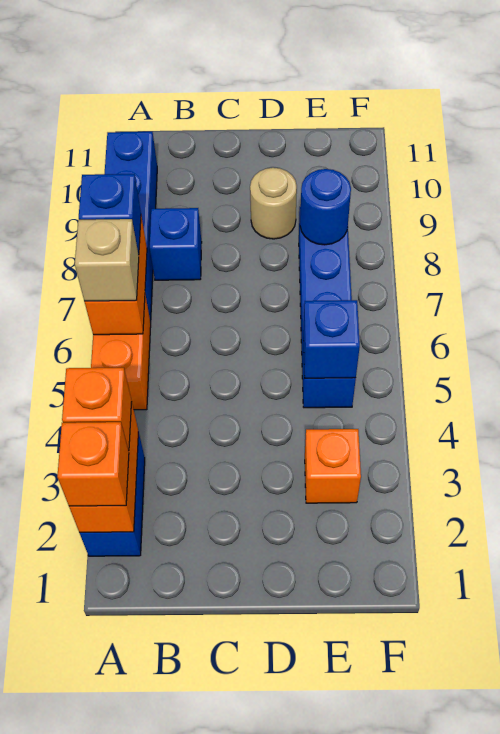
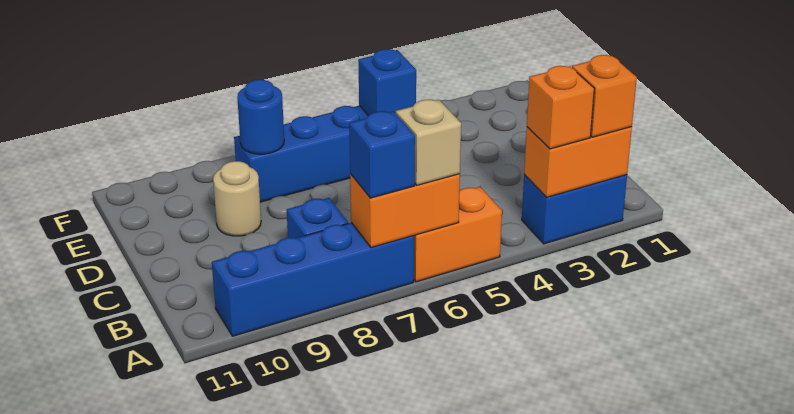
orange 1x1 brick [305,429,361,503] -> none

